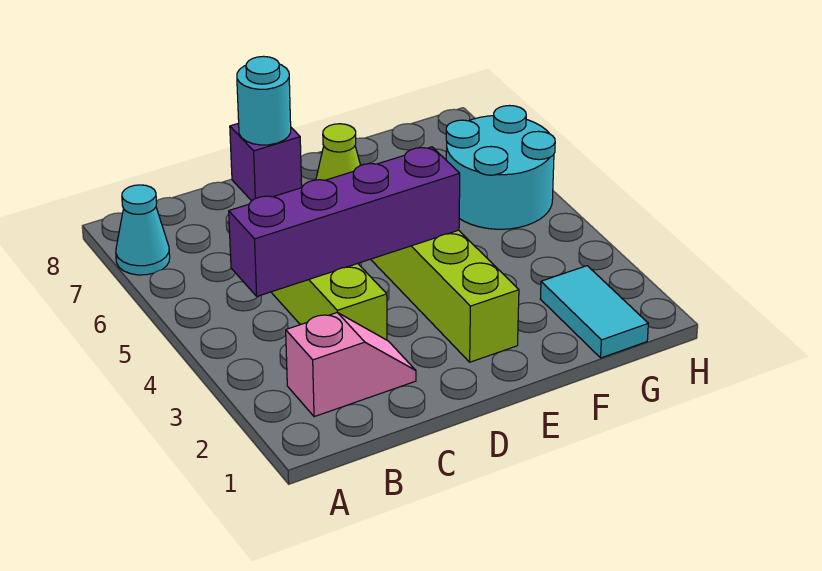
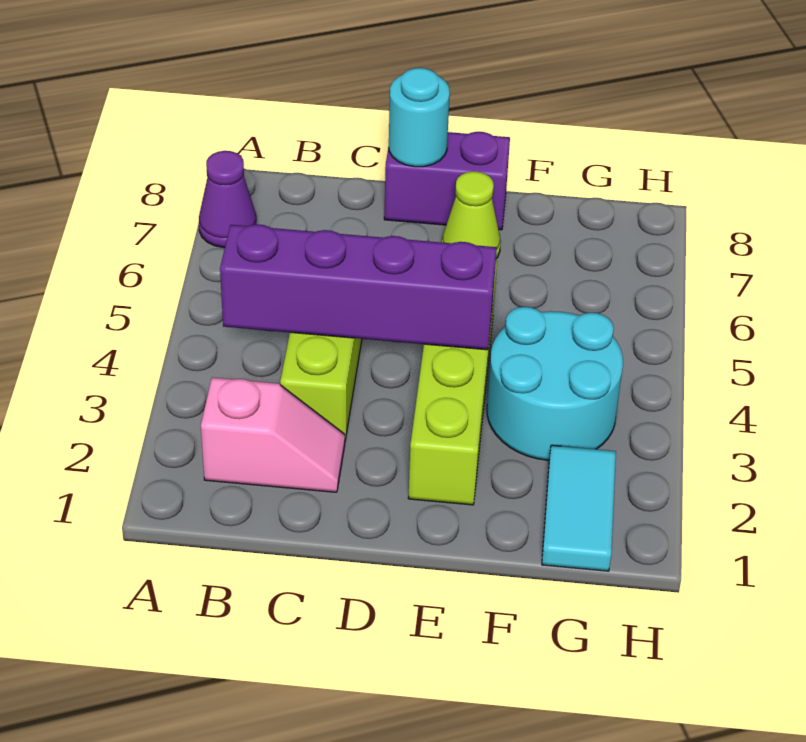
cyan 1x1 cone [116,185,170,275] -> purple 1x1 cone [199,151,257,248]
purple 1x1 brick [230,123,302,201] -> purple 1x2 brick [384,132,510,230]
cyan 2x2 round brick [446,106,555,229] -> cyan 2x2 round brick moved to [487,307,623,460]

